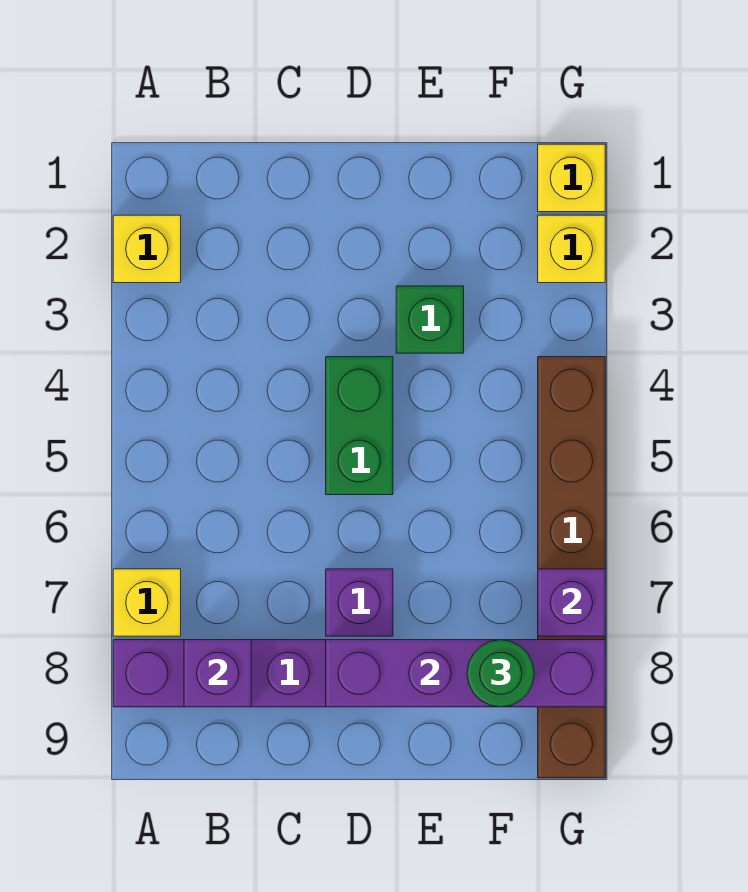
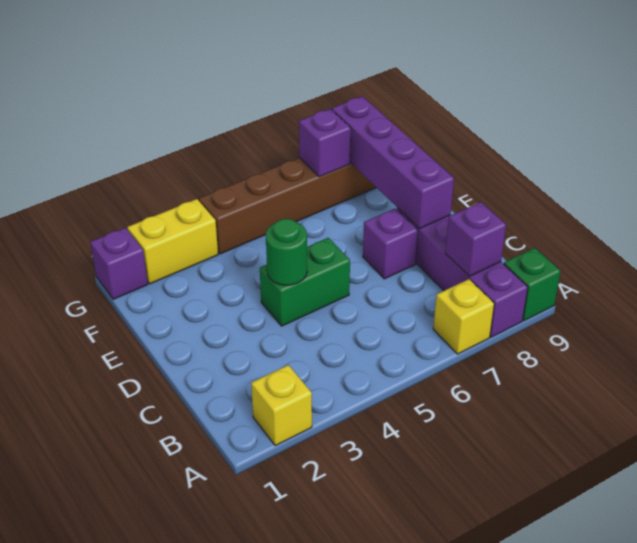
green 1x1 brick [396,286,464,353] -> green 1x1 brick moved to [504,248,561,321]
green 1x1 round brick [467,640,534,707] -> green 1x1 round brick moved to [266,219,307,285]
yellow 1x1 brick [538,144,605,212] -> purple 1x1 brick [90,228,148,299]
yellow 1x1 brick [538,215,605,283] -> yellow 1x2 brick [127,199,218,284]

